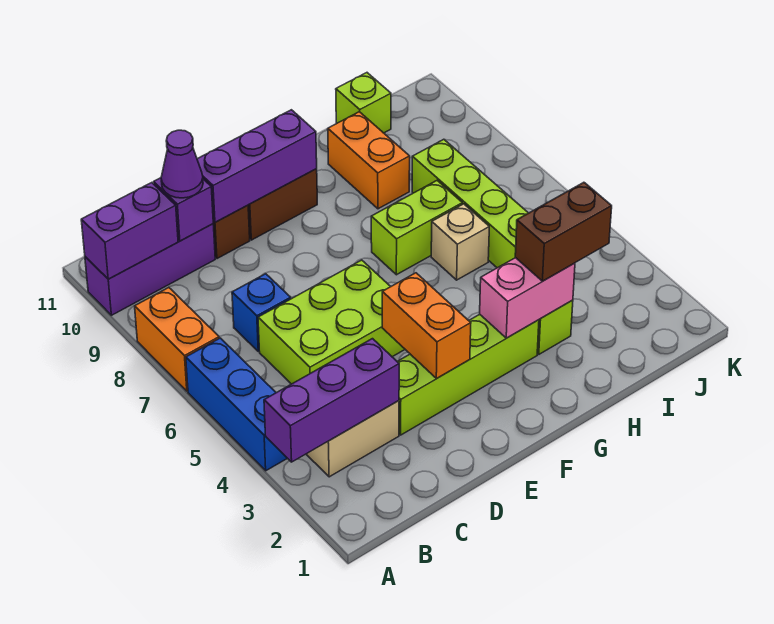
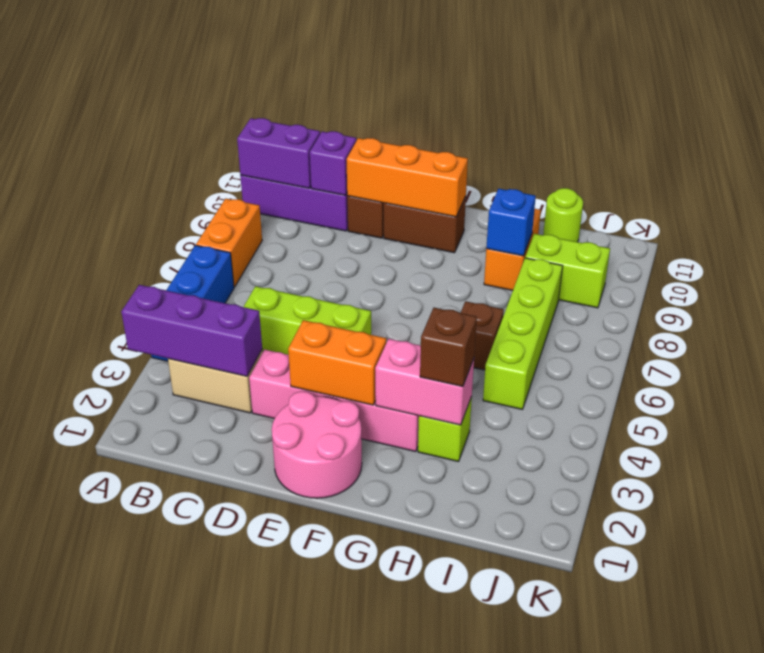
lime 2x3 brick [258,260,405,384] -> lime 1x3 brick [243,286,371,355]
blue 1x1 brick [232,274,291,351] -> blue 1x1 brick moved to [486,189,536,256]
purple 1x1 cone [161,130,203,198] -> none
lime 1x4 brick [397,314,539,435] -> pink 1x4 brick [249,350,419,452]
purple 1x3 brick [197,110,317,222] -> orange 1x3 brick [347,138,468,217]
none -> pink 2x2 round brick [272,391,362,498]
orange 1x2 brick [382,273,471,378] -> orange 1x2 brick turned to [288,320,386,405]
lime 1x2 brick [371,181,462,275] -> lime 1x2 brick moved to [525,234,610,308]
brown 1x2 brick [515,182,612,281] -> brown 1x1 brick [420,308,477,387]
tan 1x1 brick [431,204,489,280] -> brown 1x1 brick [461,301,504,370]
lime 1x1 brick [336,73,391,133] -> lime 1x1 round brick [543,188,583,242]

